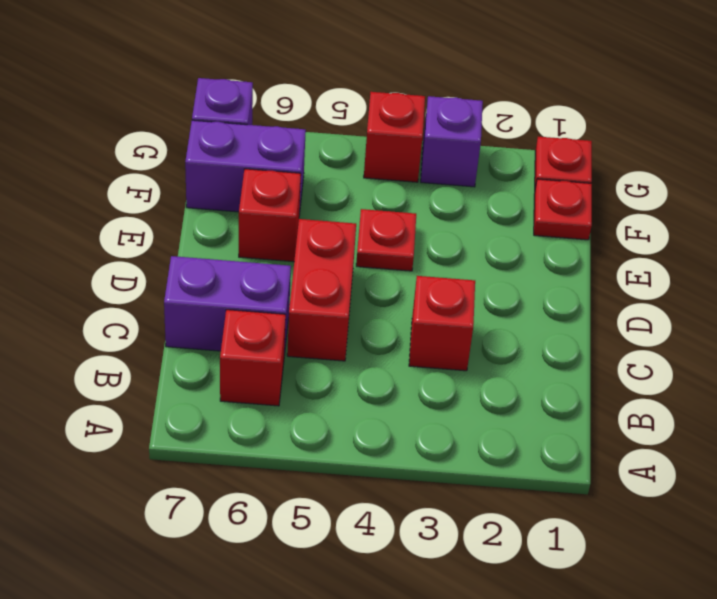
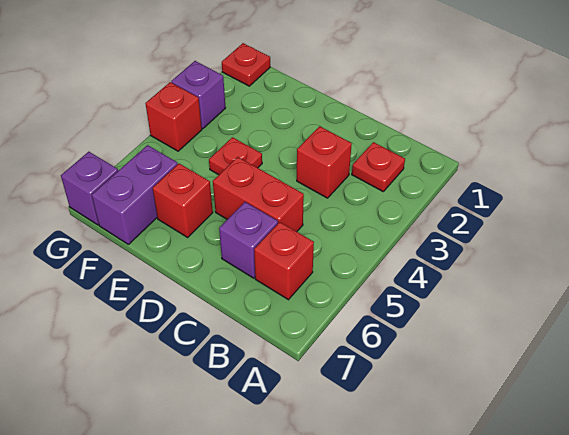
purple 1x2 brick [164,256,291,354] -> purple 1x1 brick [219,202,278,278]
red 1x1 plate [534,179,592,240] -> red 1x1 plate moved to [352,142,405,191]

